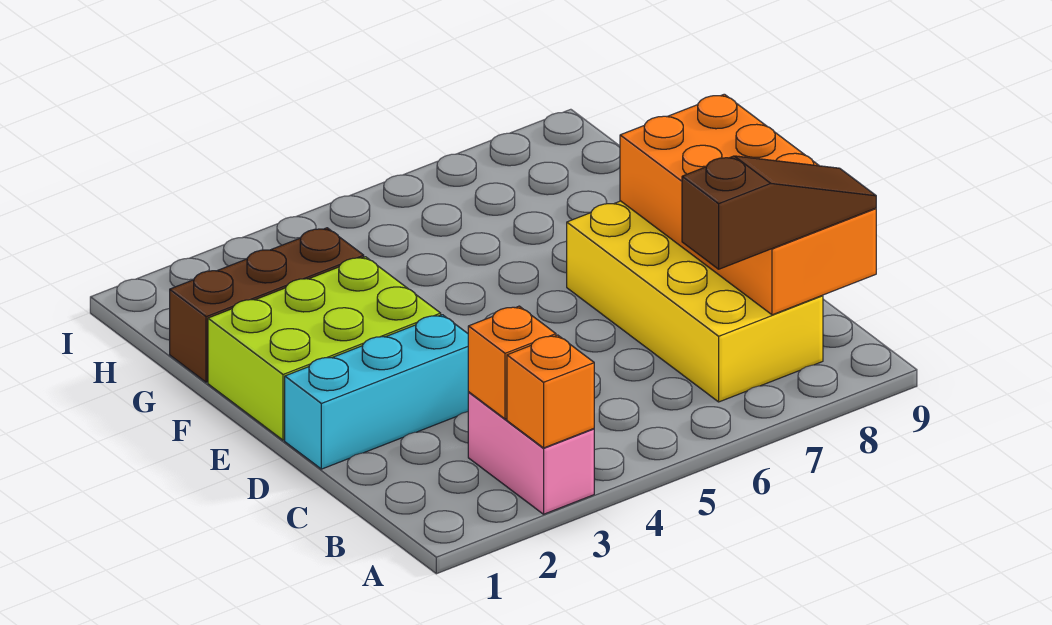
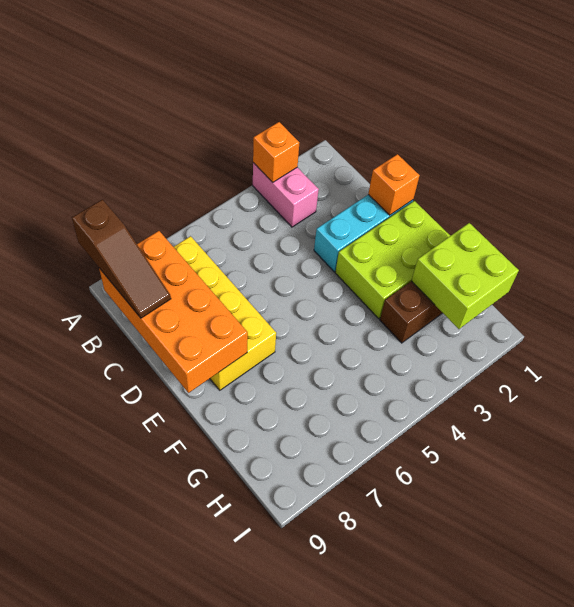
orange 1x1 brick [468,306,556,419] -> orange 1x1 brick moved to [368,154,420,215]
brown 1x3 slope [682,156,876,269] -> brown 1x3 slope turned to [72,199,171,318]
none -> lime 2x2 brick [411,223,519,329]

